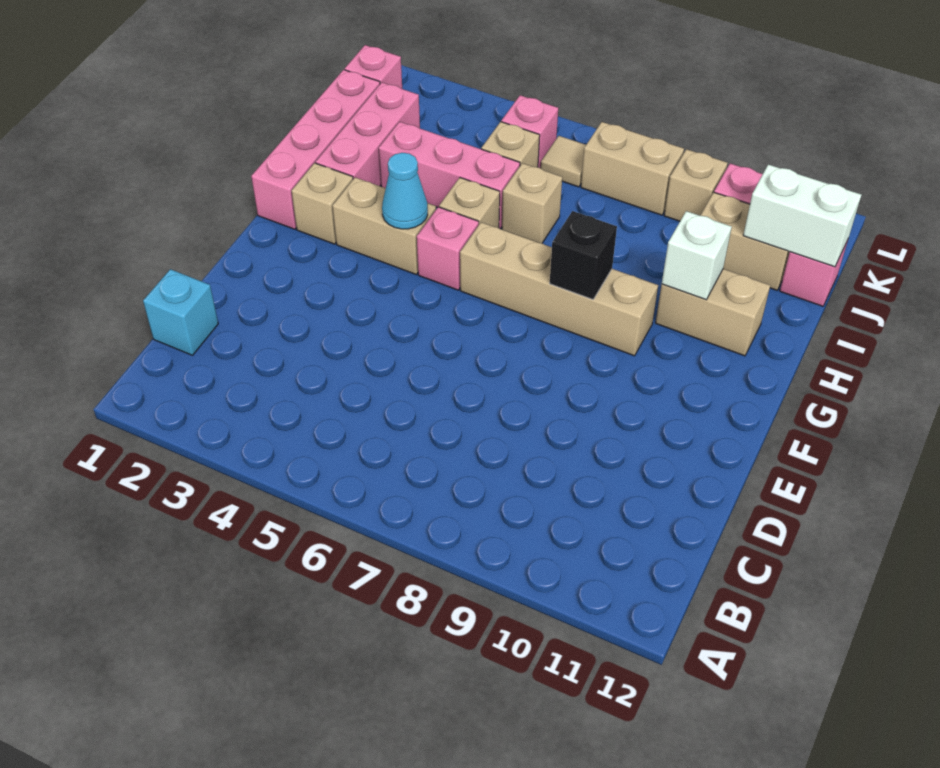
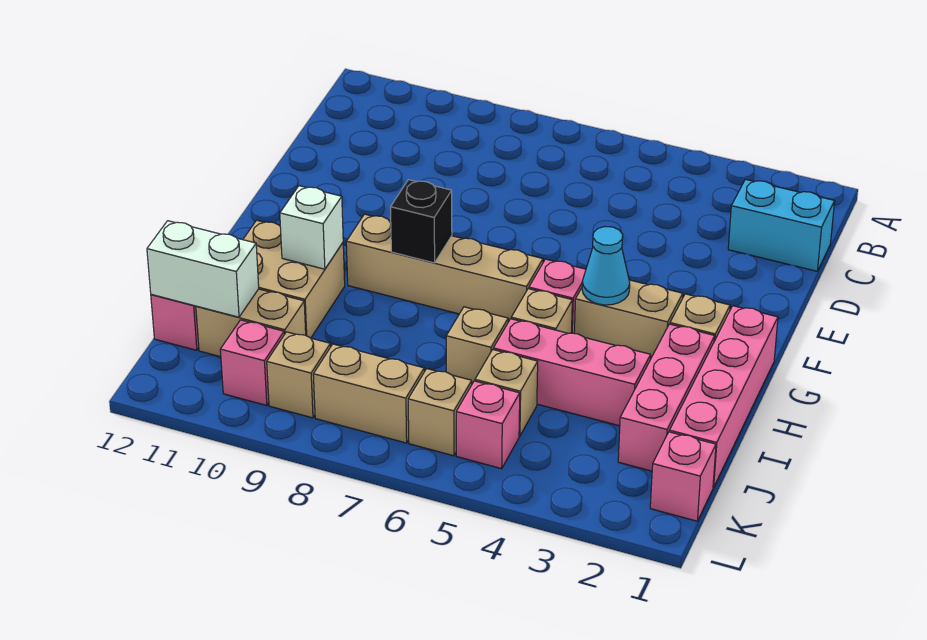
cyan 1x1 brick [143,269,218,355] -> cyan 1x2 brick [728,179,835,271]
tan 1x2 brick [656,269,770,356] -> tan 2x2 brick [243,220,345,338]
tan 1x1 tile [541,136,586,187] -> tan 1x1 brick [408,369,472,456]

